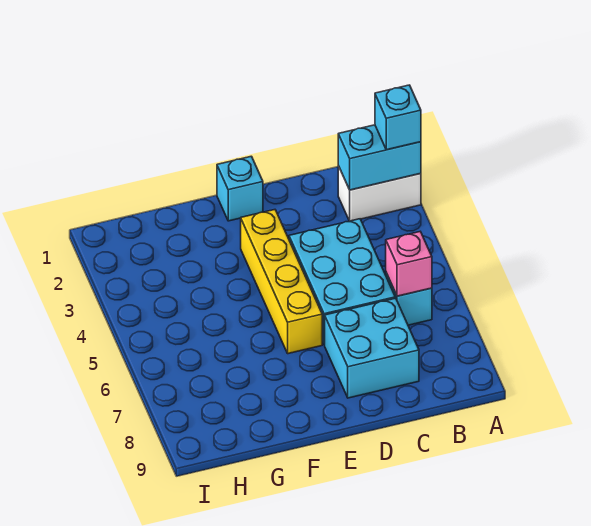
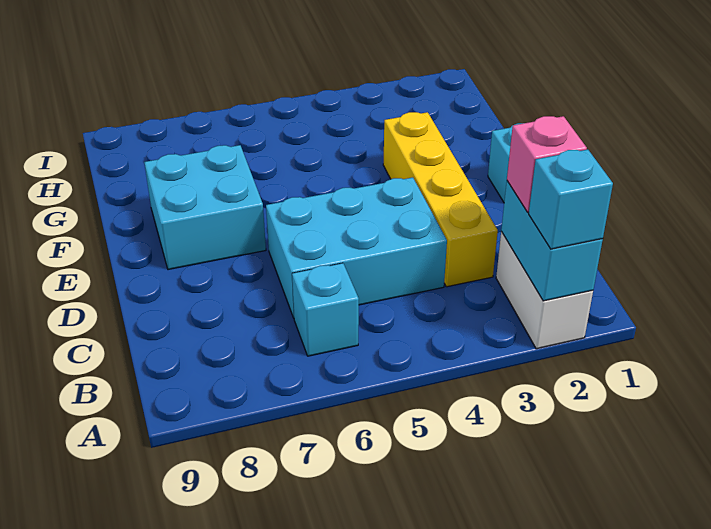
pink 1x1 brick [386,232,432,296] -> pink 1x1 brick moved to [507,116,587,212]
cyan 2x2 brick [325,298,419,398] -> cyan 2x2 brick moved to [144,145,266,270]
yellow 1x4 brick [241,210,322,354] -> yellow 1x4 brick turned to [383,112,498,287]

